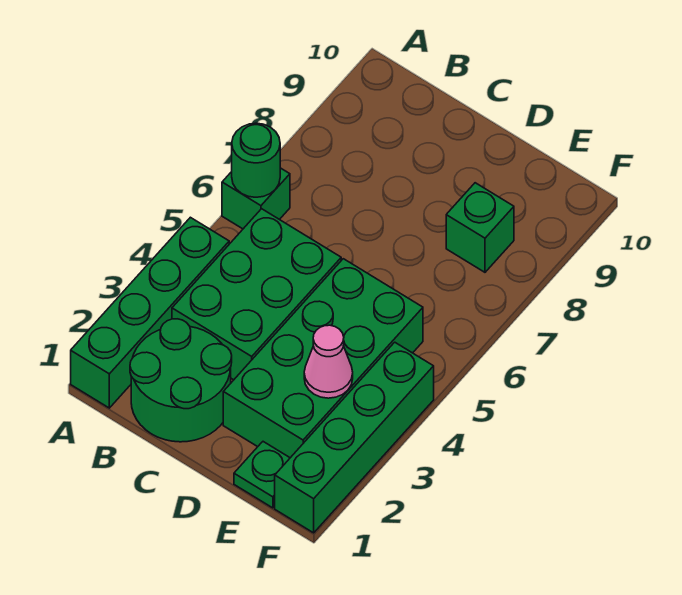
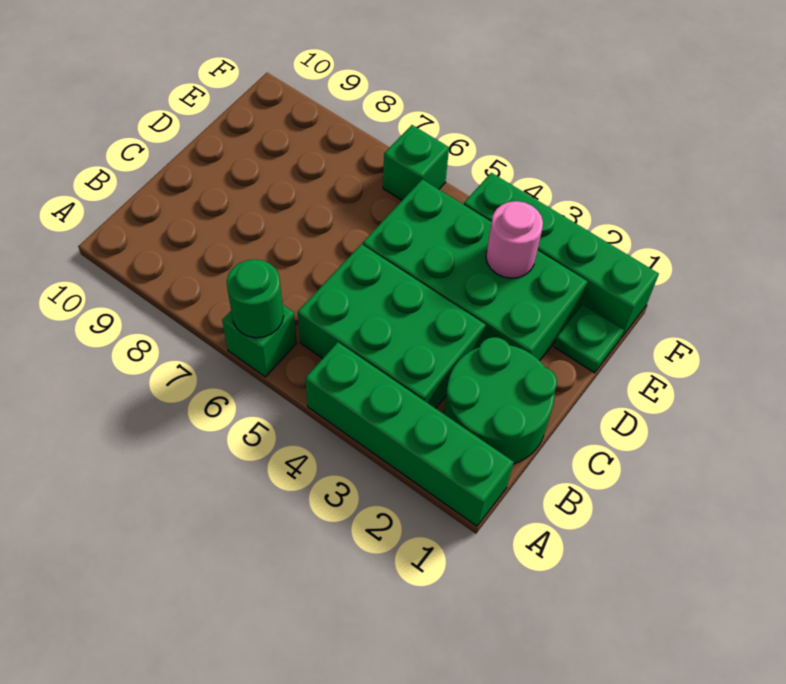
pink 1x1 cone [304,325,353,398] -> pink 1x1 round brick [486,201,543,278]
green 1x1 brick [446,183,514,272] -> green 1x1 brick moved to [383,125,449,200]

